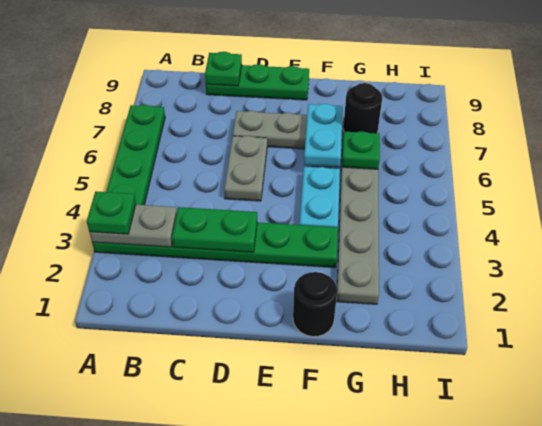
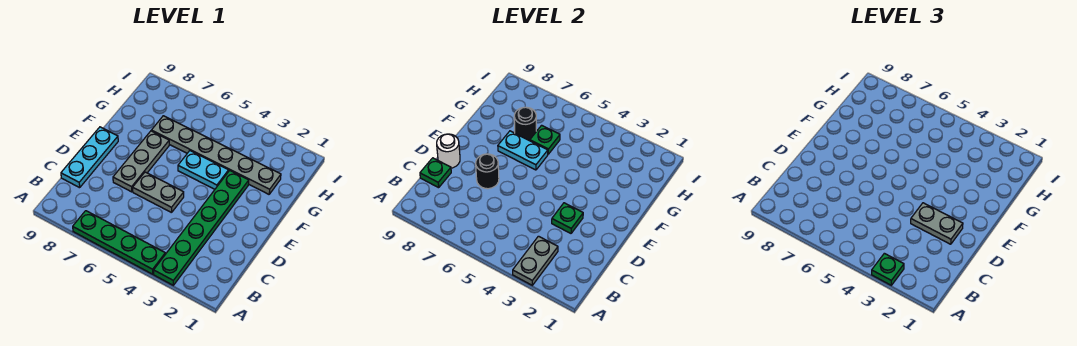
green 1x2 plate [172,207,257,252] -> green 1x1 plate [552,203,583,233]
green 1x3 plate [206,64,309,100] -> cyan 1x3 plate [61,127,118,188]
none -> grey 1x2 plate [911,203,963,244]
none -> white 1x1 round brick [437,134,460,168]
black 1x1 round brick [293,272,337,337] -> black 1x1 round brick moved to [476,154,499,189]

